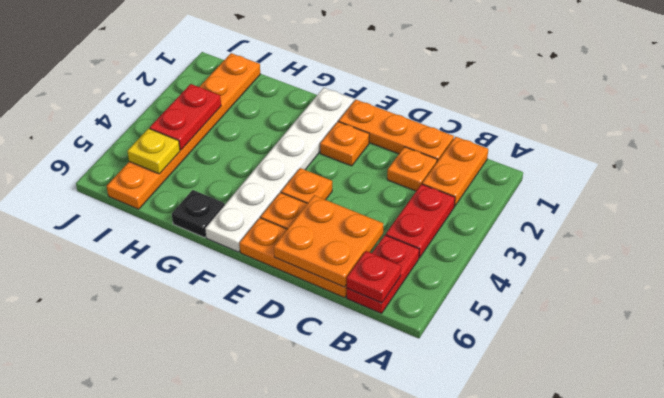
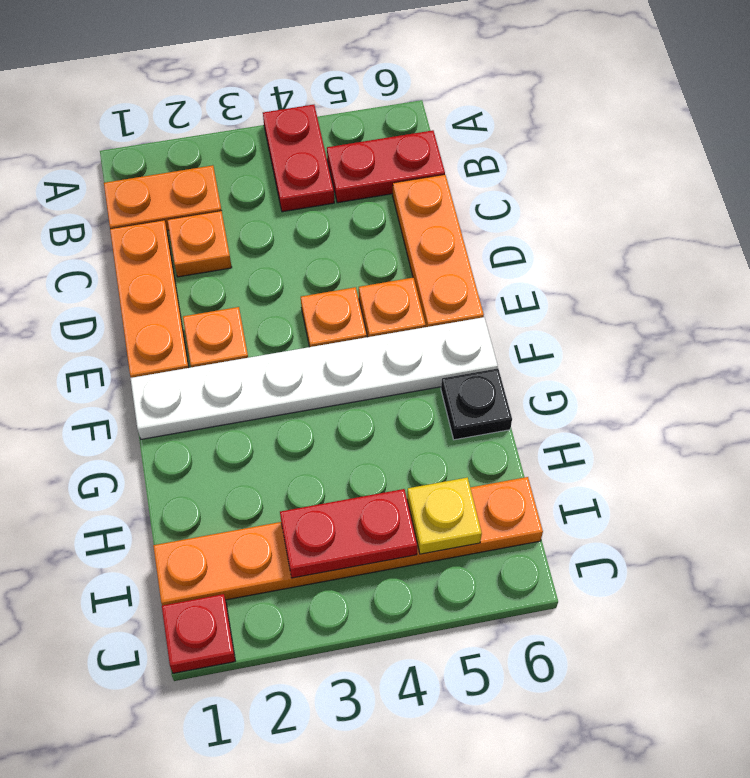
red 1x2 plate [386,184,455,258] -> red 1x2 plate turned to [263,105,334,212]
red 1x1 plate [347,251,401,303] -> red 1x1 plate moved to [162,594,235,673]
orange 2x2 plate [274,195,383,287] -> none

